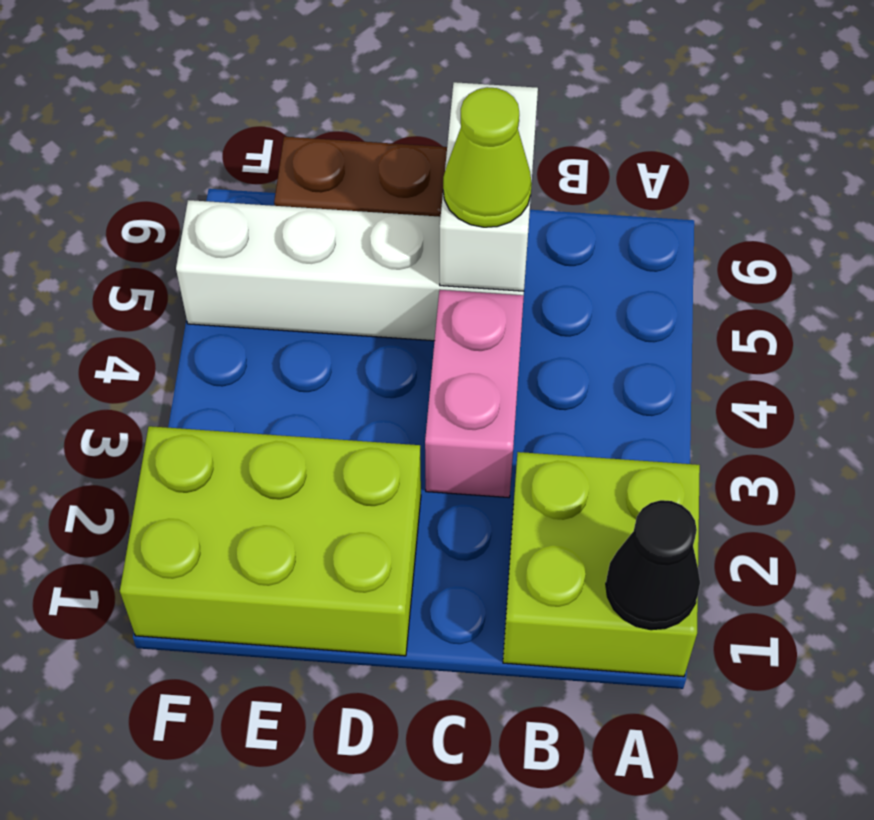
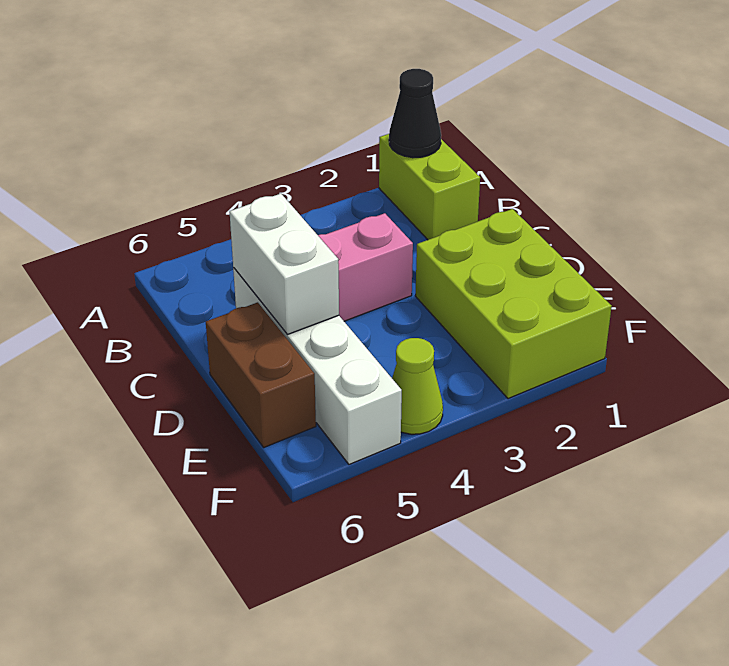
lime 2x2 brick [503,452,700,677] -> lime 1x2 brick [379,134,480,240]
white 1x2 brick [440,82,538,291] -> white 1x2 brick turned to [230,194,339,335]
lime 1x1 cone [443,87,532,227] -> lime 1x1 cone moved to [392,338,443,434]

